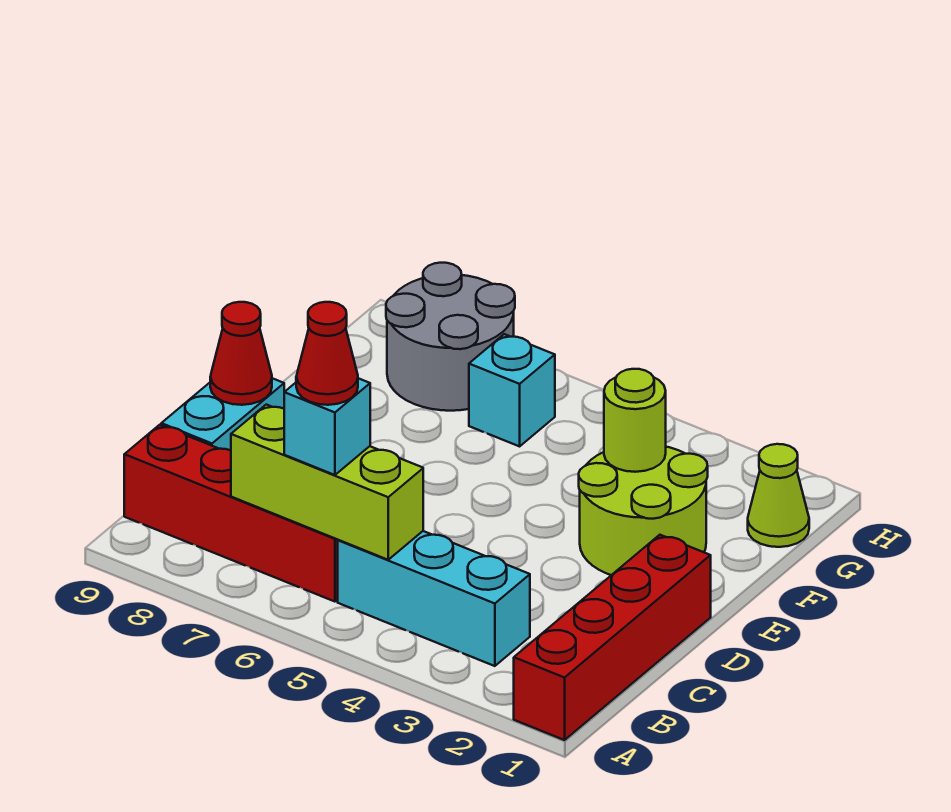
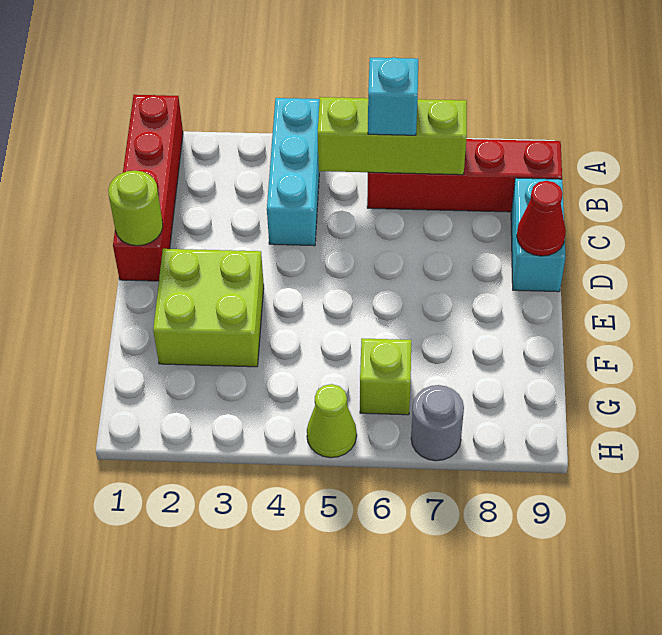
cyan 1x3 brick [338,531,530,666] -> cyan 1x3 brick turned to [267,98,320,246]
red 1x1 cone [296,302,358,405] -> none
lime 2x2 round brick [579,447,708,575] -> lime 2x2 brick [153,249,264,367]
lime 1x1 round brick [604,369,666,472] -> lime 1x1 round brick moved to [108,171,163,246]
lime 1x1 cone [748,444,809,547] -> lime 1x1 cone moved to [307,384,357,458]
cyan 1x1 brick [469,334,555,446] -> lime 1x1 brick [360,338,411,415]
grey 2x2 round brick [386,263,515,411] -> grey 1x1 round brick [411,385,464,461]

